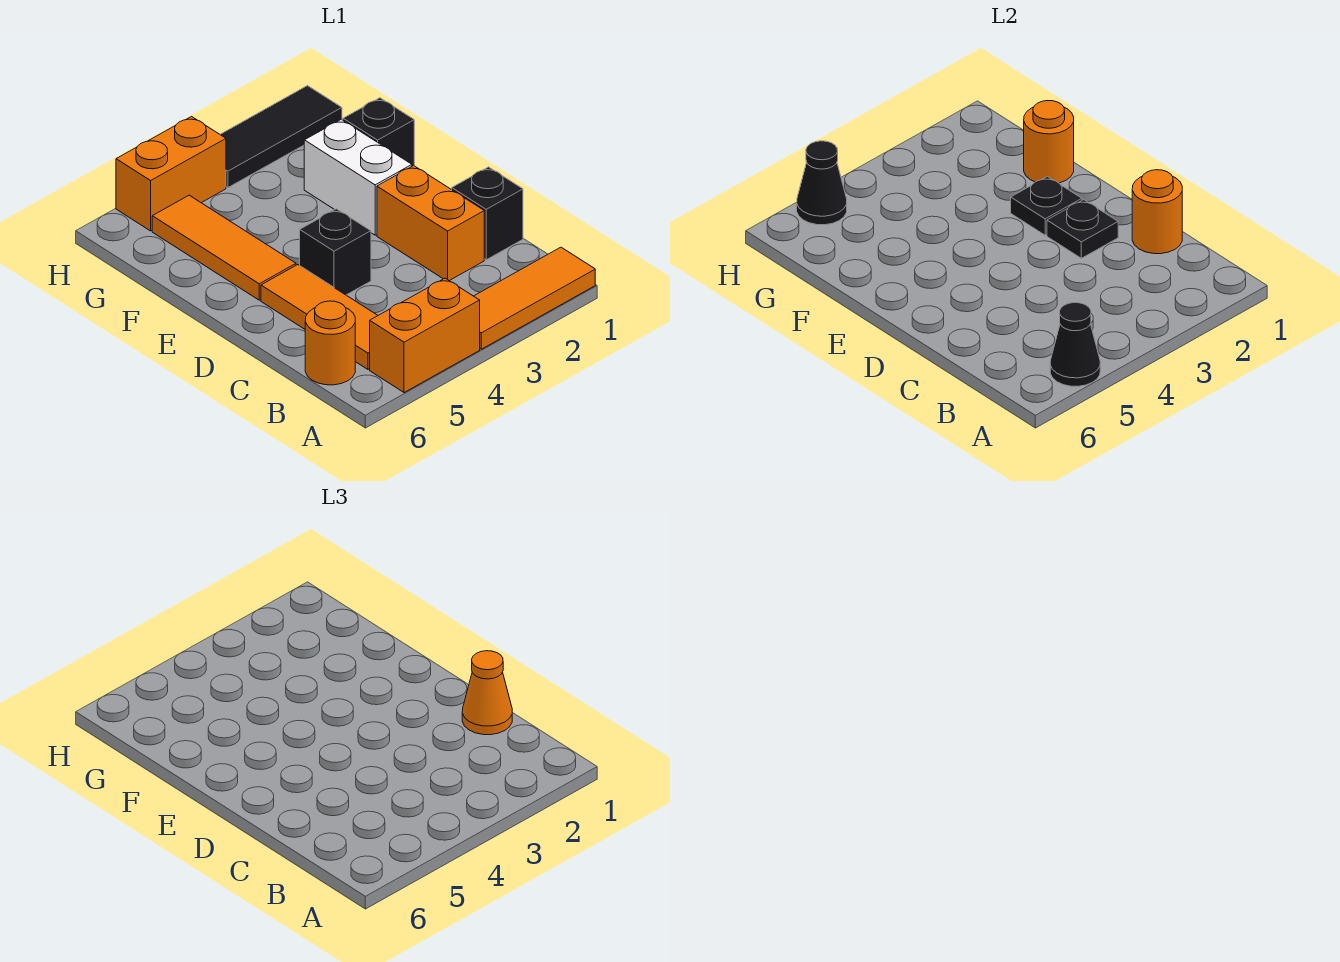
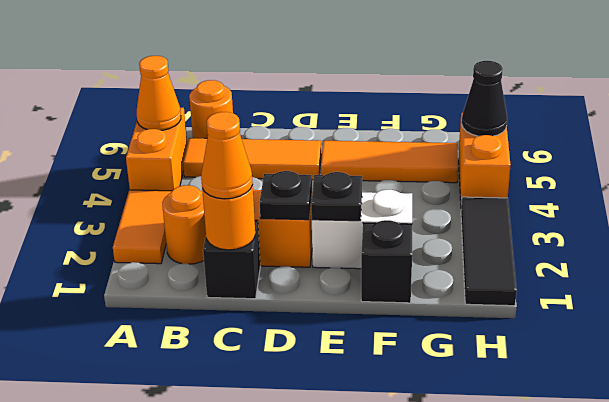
orange 1x3 tile [474,247,595,349] -> orange 1x2 tile [113,190,172,264]
black 1x1 cone [1050,303,1100,386] -> orange 1x1 cone [137,56,181,130]
black 1x1 brick [300,209,371,295] -> none
orange 1x1 round brick [1024,101,1074,183] -> orange 1x1 round brick moved to [162,185,206,264]

